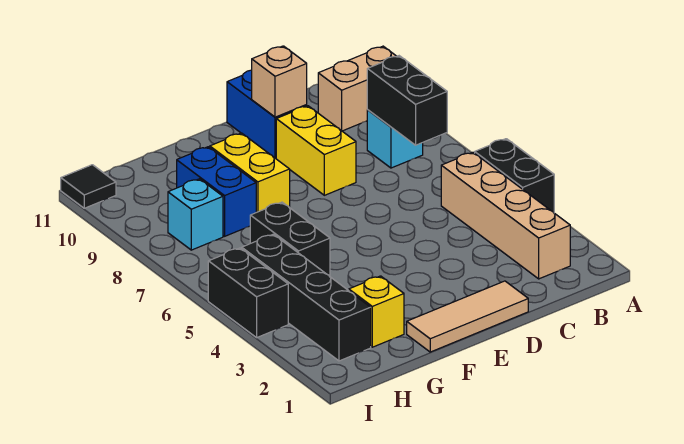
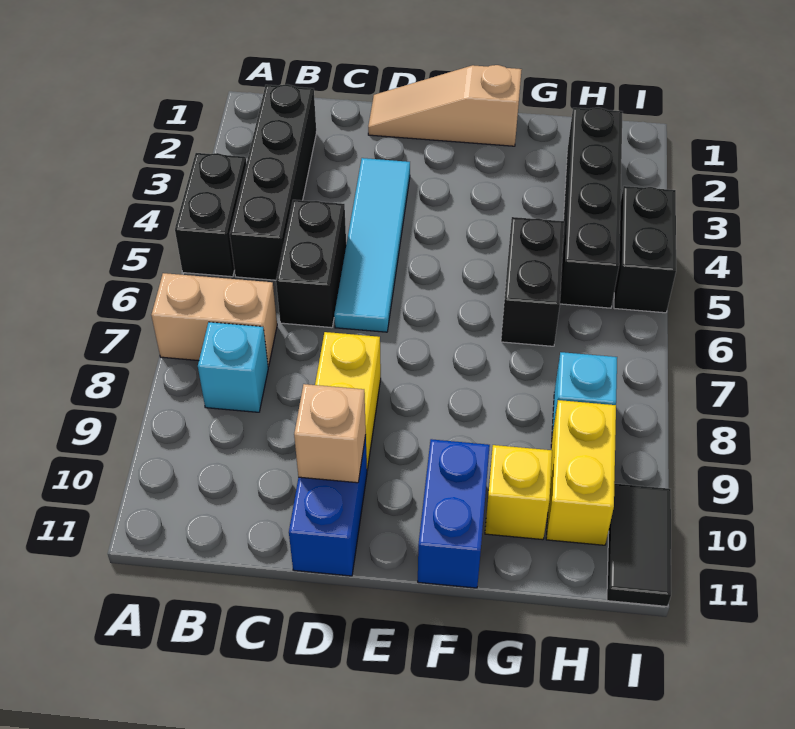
tan 1x2 brick [318,46,397,131] -> tan 1x2 brick moved to [151,273,277,367]
tan 1x4 brick [441,152,570,279] -> black 1x4 brick [230,84,316,280]
black 1x2 brick [367,56,447,145] -> black 1x2 brick moved to [276,200,346,328]
tan 1x3 tile [407,281,528,352] -> tan 1x3 slope [368,65,522,146]
none -> cyan 1x4 tile [334,158,410,332]
yellow 1x2 brick [210,133,290,212] -> yellow 1x2 brick moved to [546,400,616,545]
yellow 1x1 brick [349,276,404,347] -> yellow 1x1 brick moved to [485,445,552,540]
blue 1x2 brick [177,147,256,236] -> blue 1x2 brick moved to [418,439,490,588]
black 1x1 tile [61,165,116,208] -> black 1x2 tile [607,484,671,606]

